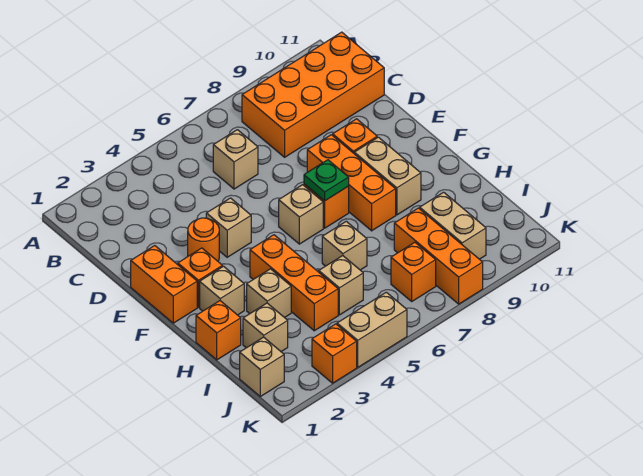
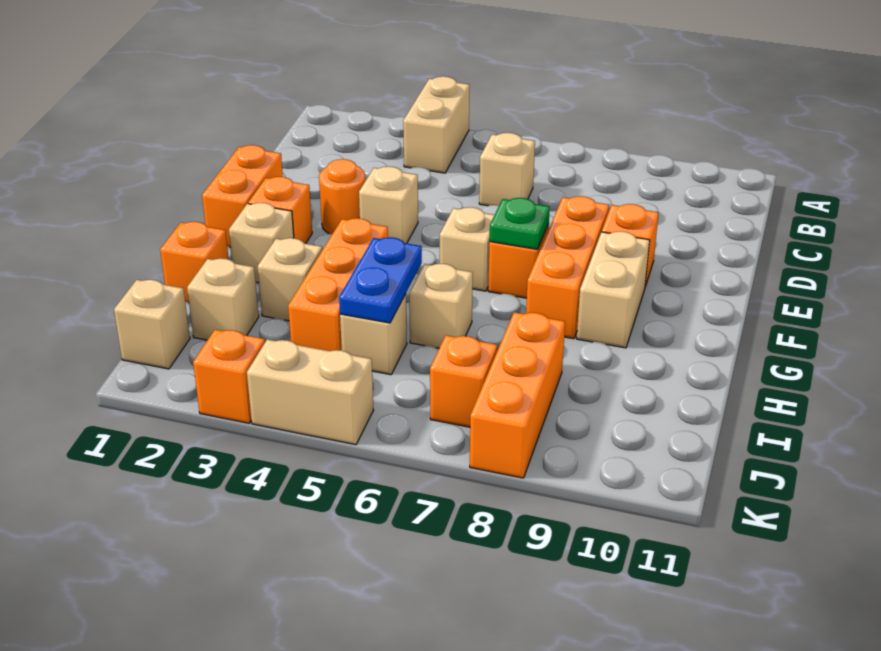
orange 2x4 brick [242,32,384,157] -> none
none -> blue 1x2 plate [339,237,422,323]
tan 1x2 brick [420,192,486,259] -> tan 1x2 brick moved to [403,76,470,173]

